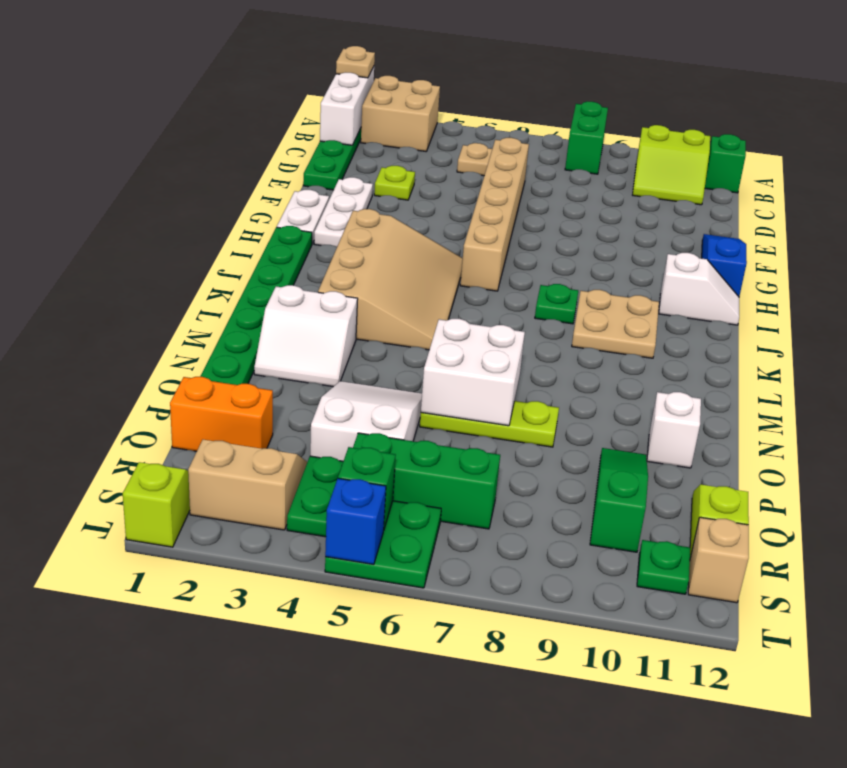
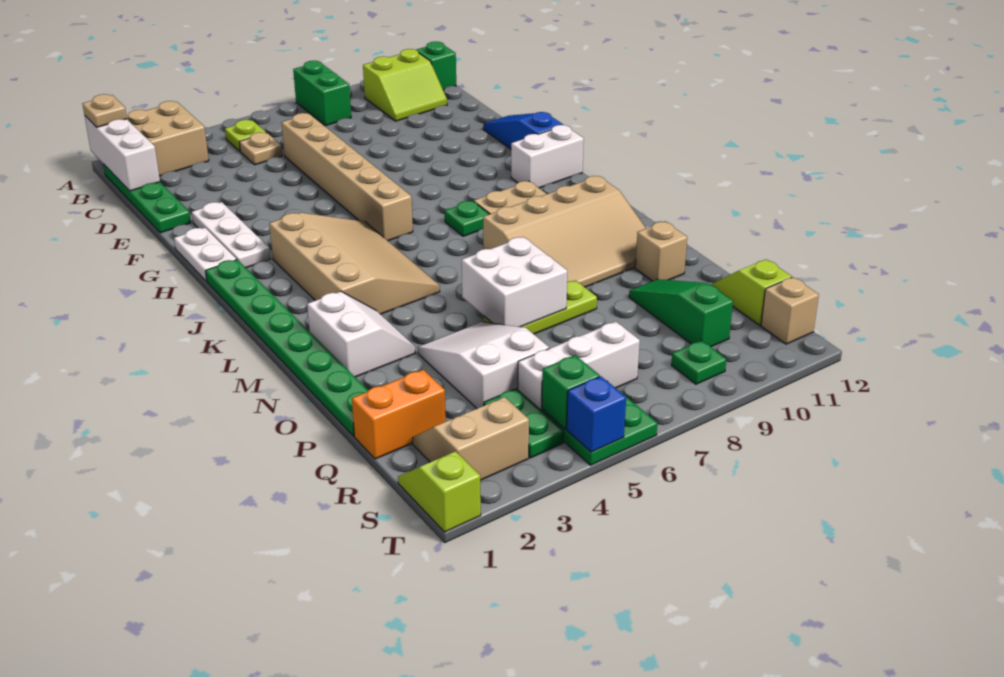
lime 1x1 plate [374,166,415,200] -> lime 1x1 plate moved to [225,120,266,151]
white 1x2 slope [659,253,739,325] -> white 1x2 brick [511,125,584,188]
none -> tan 3x4 slope [483,176,646,287]
white 2x2 slope [254,285,358,387] -> white 2x2 slope turned to [307,291,415,377]
white 1x1 brick [647,392,701,468] -> tan 1x1 brick [635,222,687,281]
green 1x3 brick [353,433,500,529] -> white 1x3 brick [518,322,640,411]
green 1x1 plate [637,540,690,594] -> green 1x1 plate moved to [671,340,726,384]

